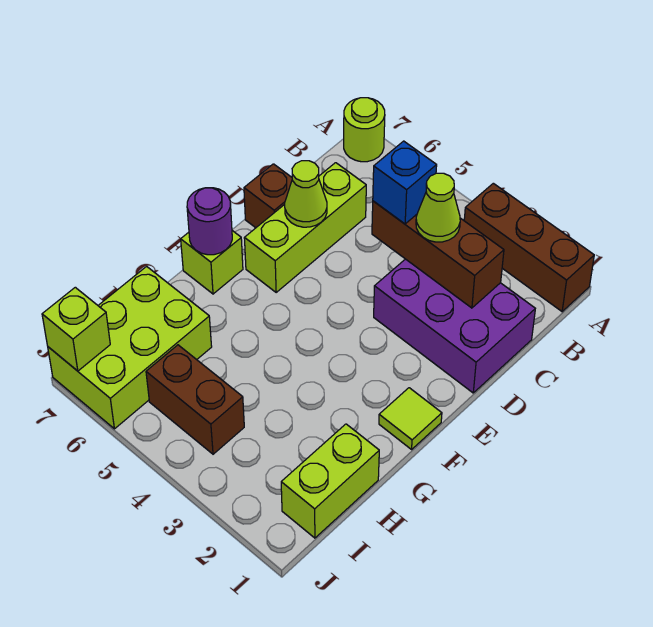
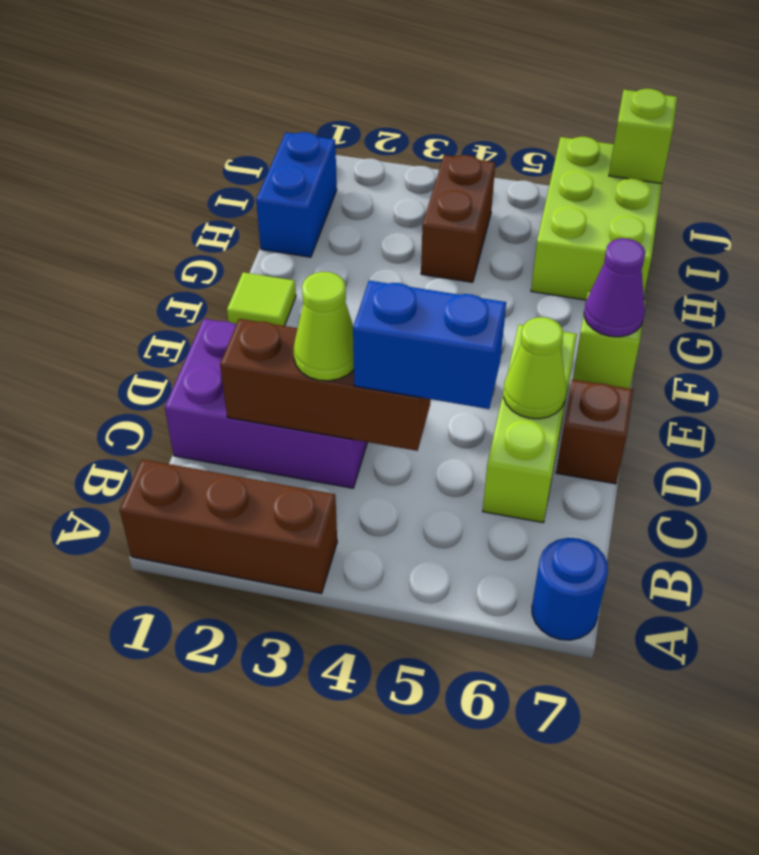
lime 1x1 round brick [344,98,385,162] -> blue 1x1 round brick [532,538,608,640]
blue 1x1 brick [373,141,437,224] -> blue 1x2 brick [353,280,506,409]
purple 1x1 round brick [187,188,232,255] -> purple 1x1 cone [584,238,645,337]
lime 1x2 brick [281,424,379,538] -> blue 1x2 brick [256,132,337,257]
brown 1x2 brick [146,345,244,454] -> brown 1x2 brick turned to [421,155,495,282]

